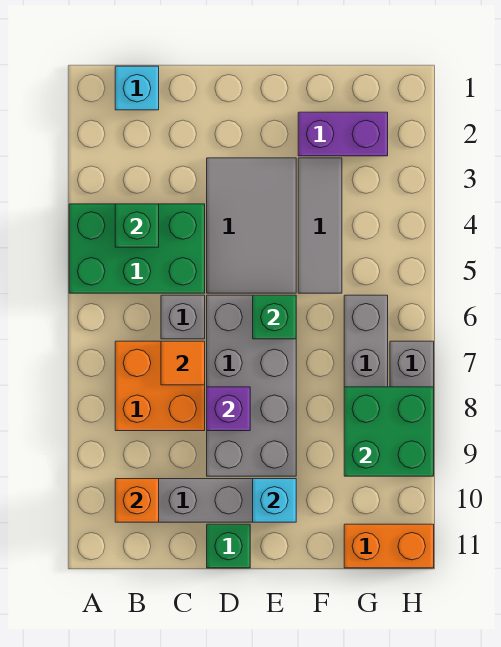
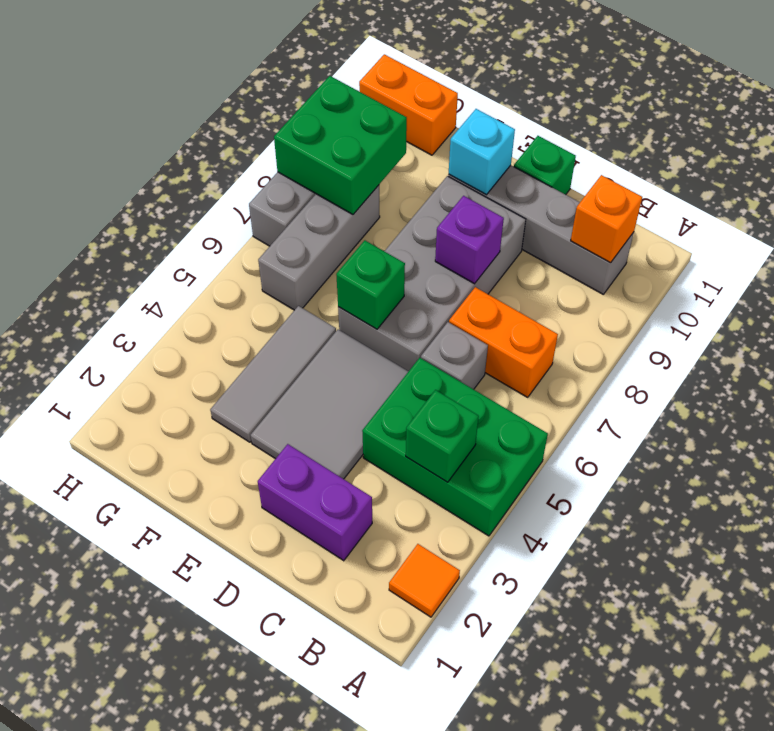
cyan 1x1 brick [115,66,159,110] -> none
orange 2x2 brick [115,341,205,431] -> orange 1x2 brick [449,287,558,397]
orange 1x1 tile [161,341,205,385] -> orange 1x1 tile moved to [389,544,460,617]
purple 1x2 brick [298,112,388,156] -> purple 1x2 brick moved to [258,444,372,561]

